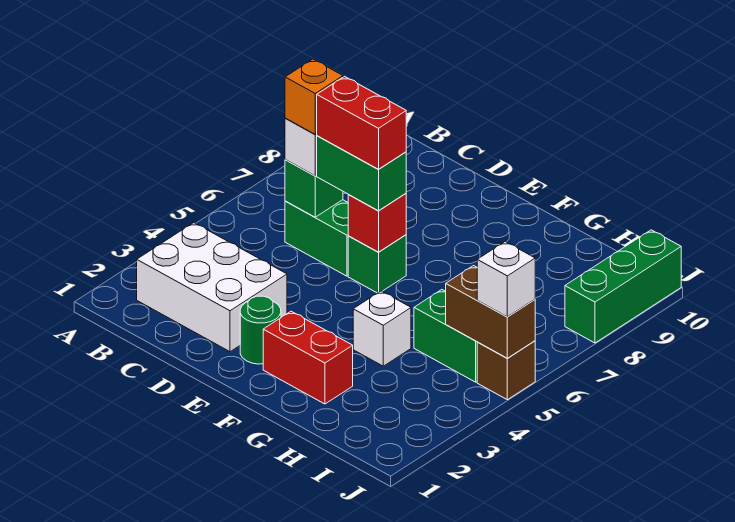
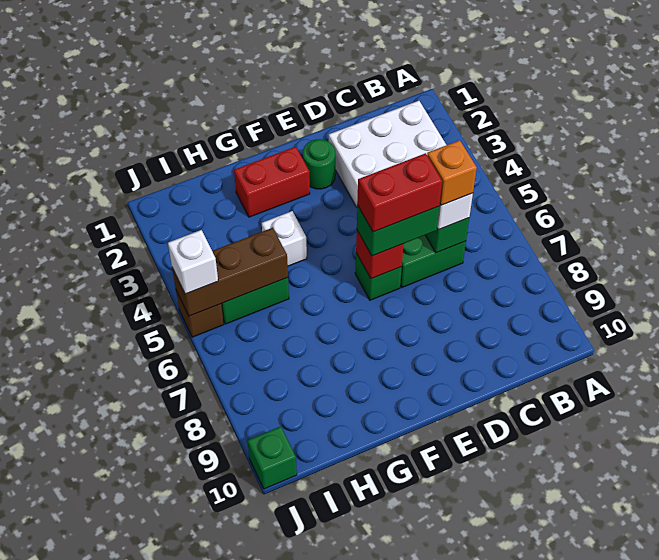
brown 1x2 brick [446,266,535,358] -> brown 1x3 brick [172,228,288,316]
green 1x3 brick [565,230,681,343] -> green 1x1 brick [248,426,297,489]

